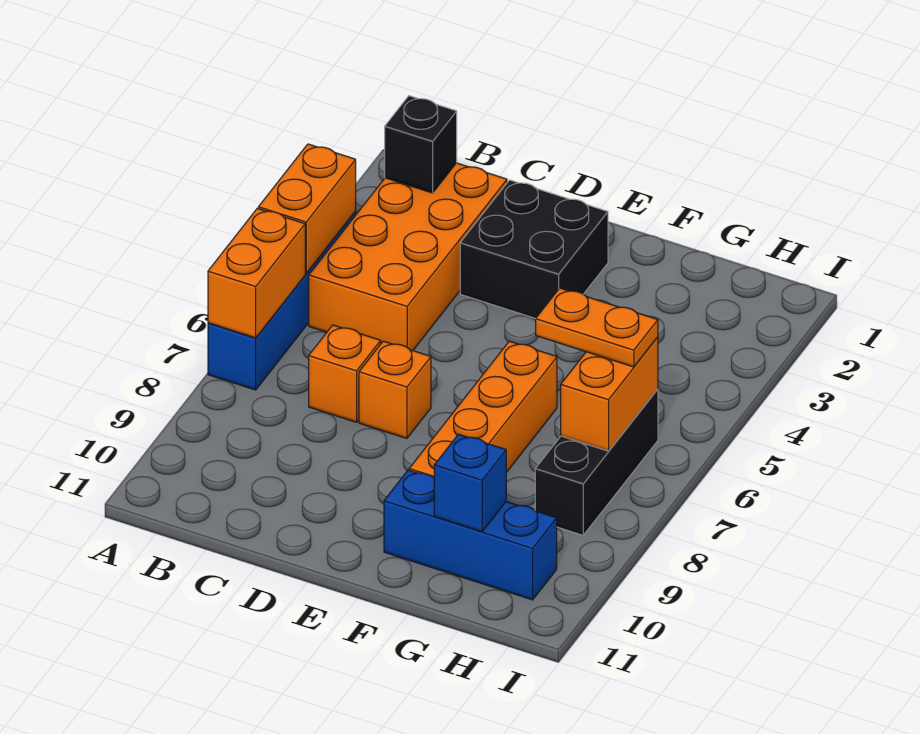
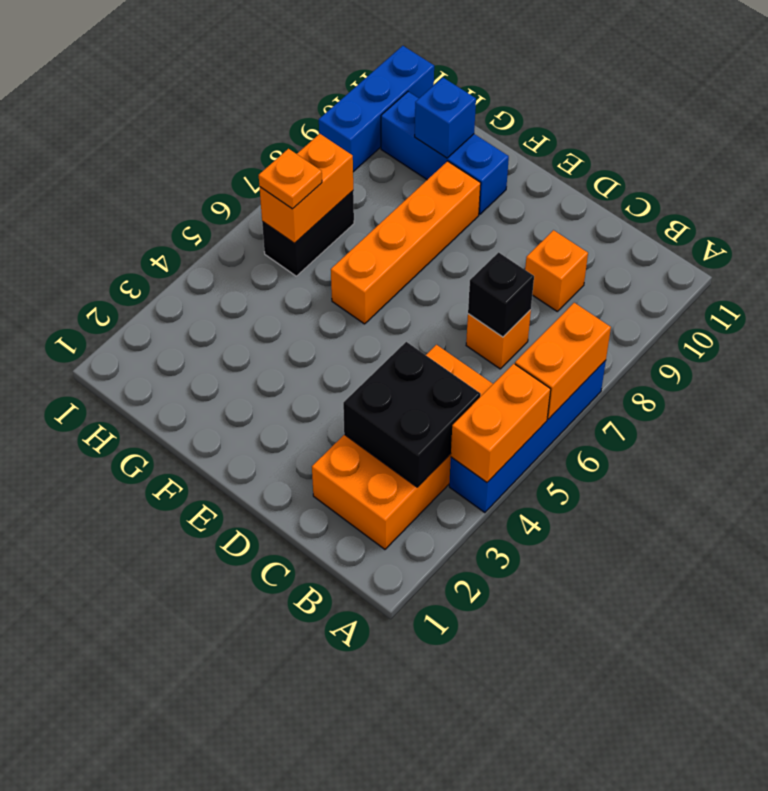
black 1x1 brick [385,96,457,193] -> black 1x1 brick moved to [468,252,534,337]
black 2x2 brick [460,180,608,319] -> black 2x2 brick moved to [343,342,481,487]
orange 1x1 brick [359,341,431,438] -> orange 1x1 brick moved to [525,230,588,311]
orange 1x2 plate [536,288,658,367] -> orange 1x1 plate [259,149,322,209]
black 1x3 brick [535,389,658,535] -> black 1x2 brick [262,191,354,276]
none -> blue 1x3 brick [319,46,434,172]

